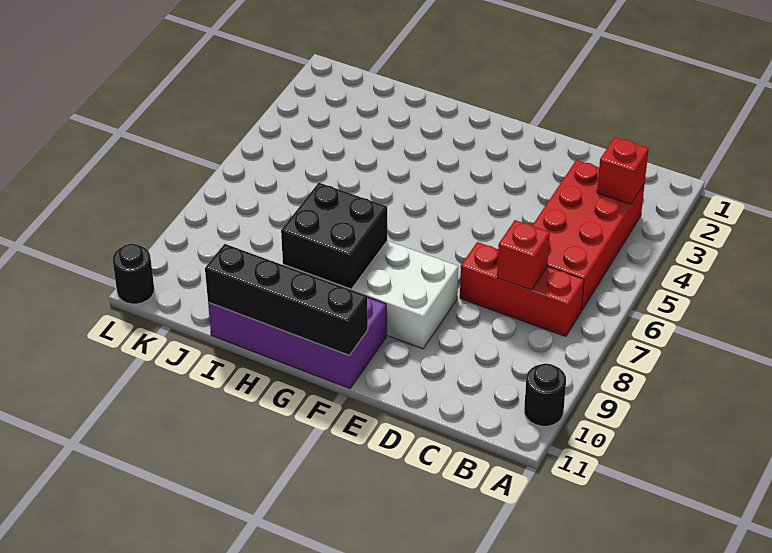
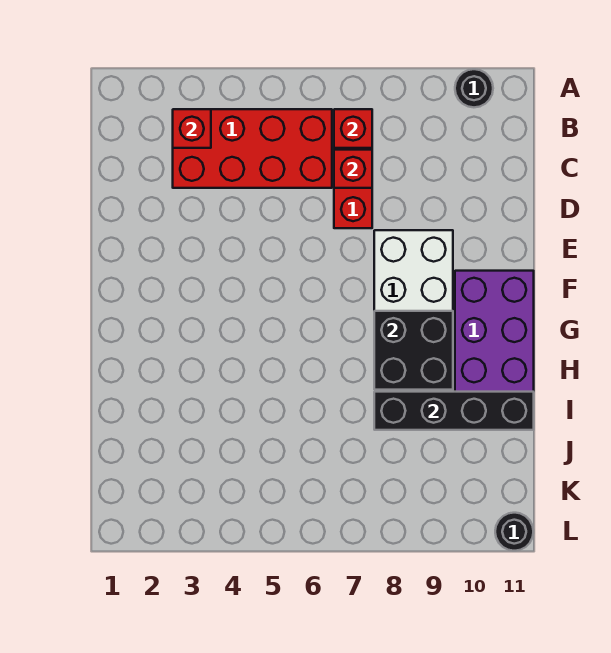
none -> red 1x1 brick [334,109,372,148]
black 1x4 brick [205,244,368,355] -> black 1x4 brick turned to [374,392,534,430]

